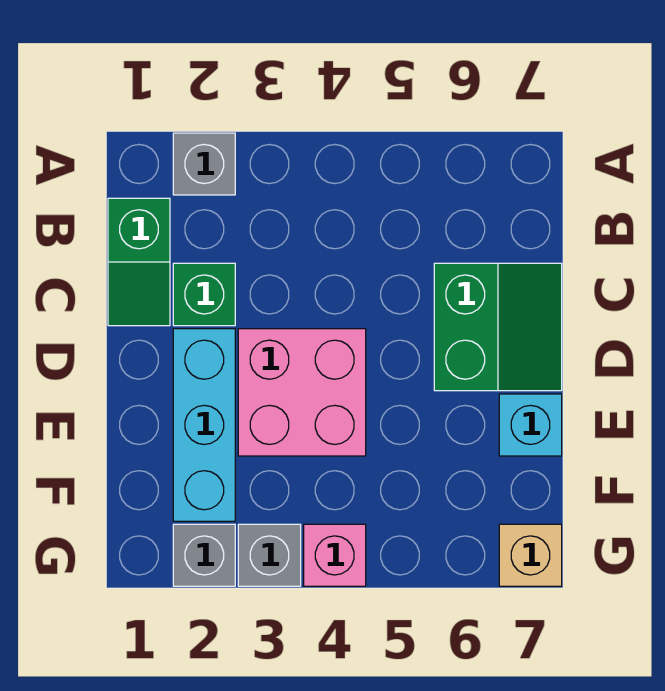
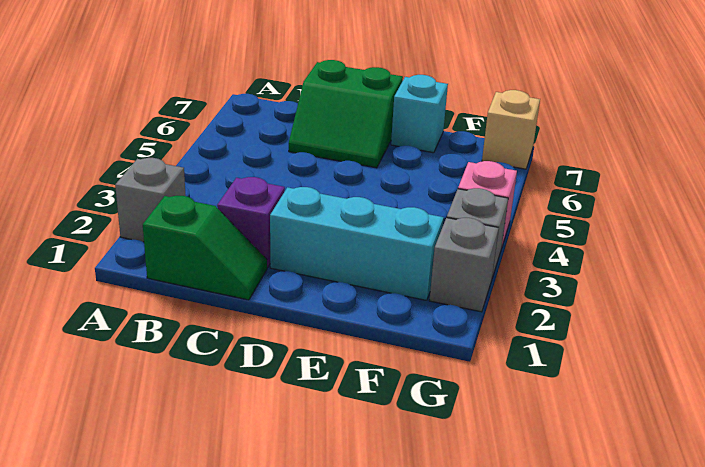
green 1x1 brick [173,263,235,326] -> purple 1x1 brick [217,177,285,268]
green 2x2 slope [434,263,562,391] -> green 2x2 slope turned to [289,60,403,168]
pink 2x2 brick [238,329,366,456] -> none

